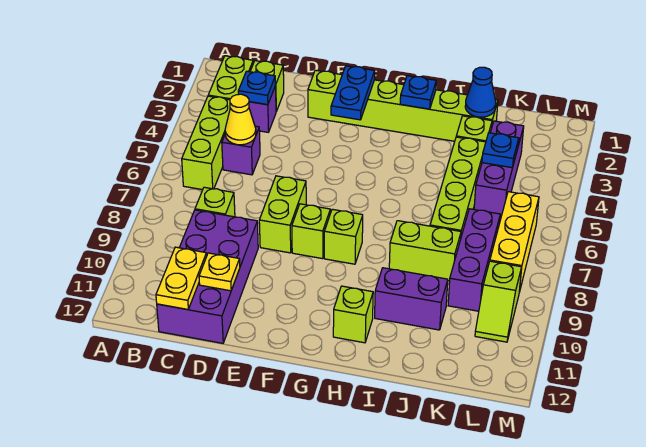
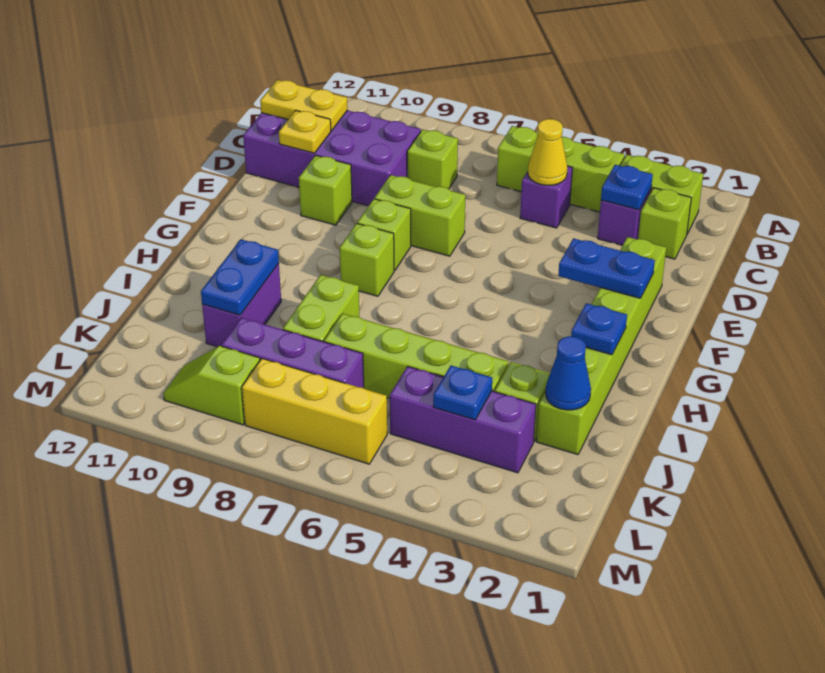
lime 1x1 brick [333,286,373,343] -> lime 1x1 brick moved to [299,155,352,225]
none -> blue 1x2 plate [201,239,279,315]

